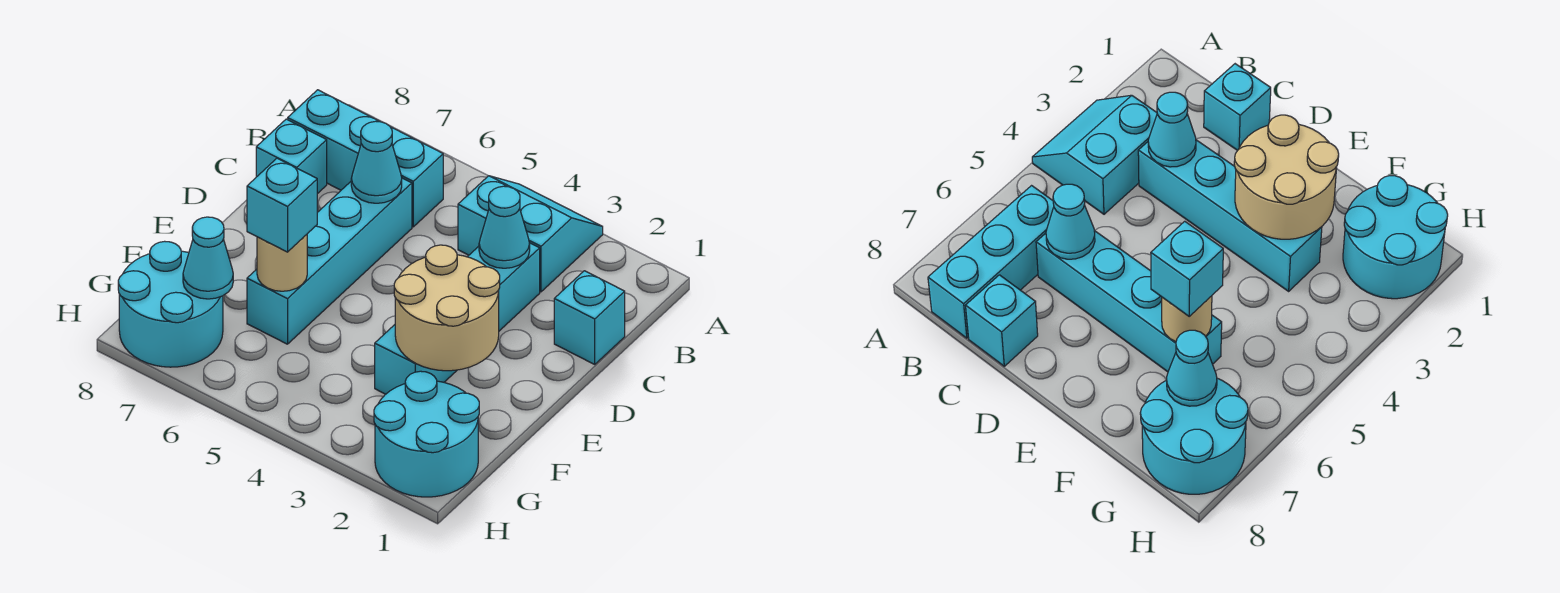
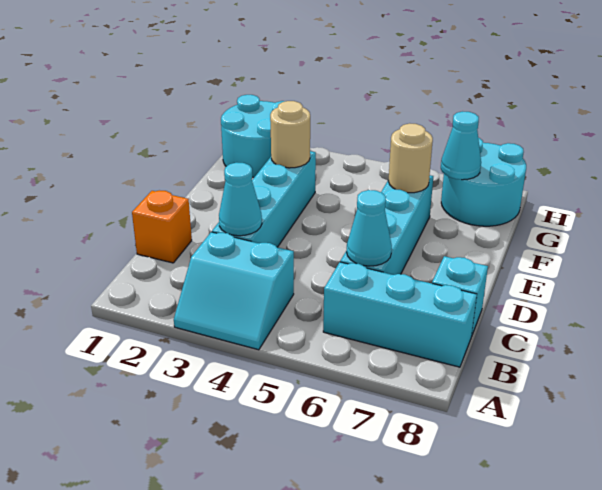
cyan 1x1 brick [554,271,625,364] -> orange 1x1 brick [132,190,192,263]
tan 2x2 round brick [394,245,500,371] -> tan 1x1 round brick [270,101,310,168]
cyan 1x1 brick [247,158,317,252] -> none

